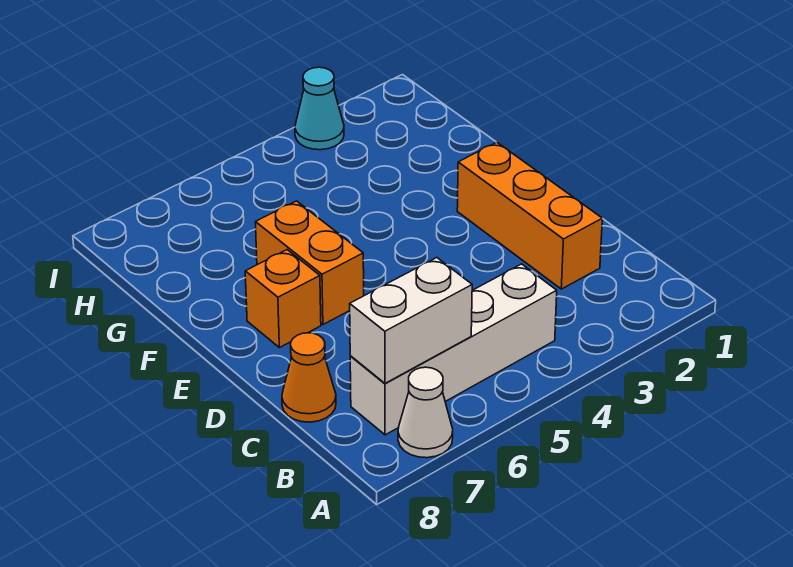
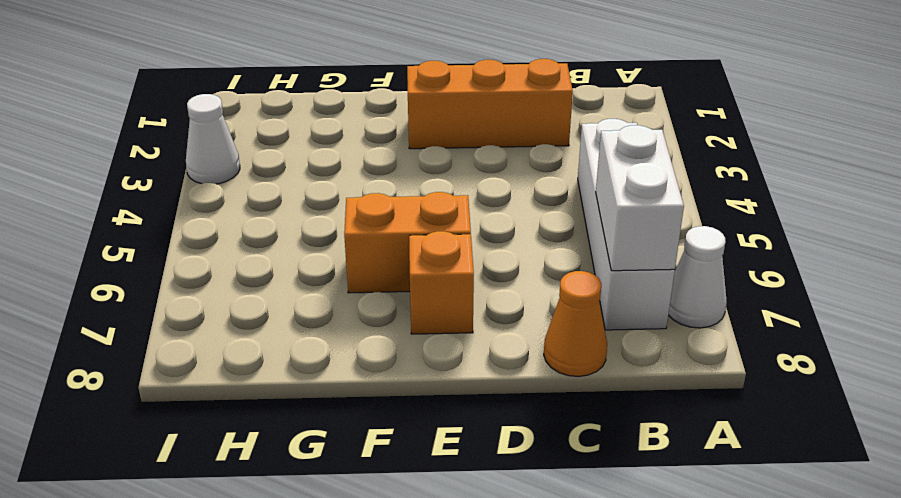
cyan 1x1 cone [295,67,344,150] -> white 1x1 cone [186,94,240,184]

